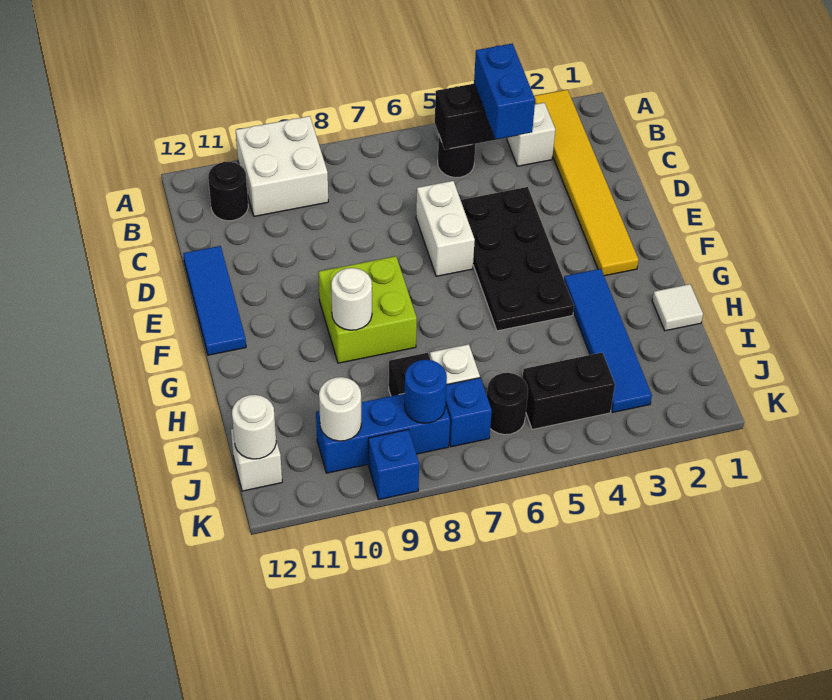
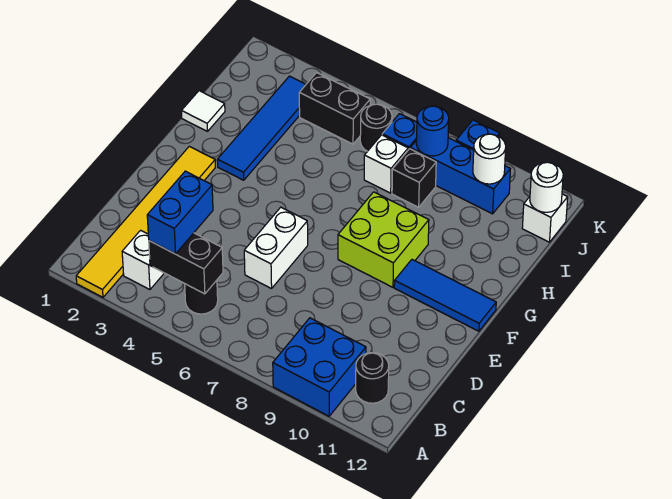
white 2x2 brick [236,116,328,216] -> blue 2x2 brick [273,318,366,416]
black 2x4 plate [461,187,574,331] -> none
blue 1x3 tile [183,246,246,355] -> blue 1x3 tile turned to [394,260,496,331]
white 1x1 round brick [331,268,372,330] -> none

